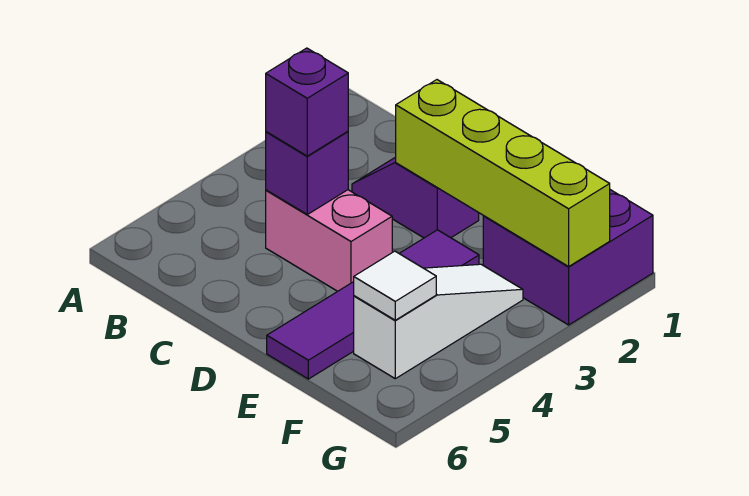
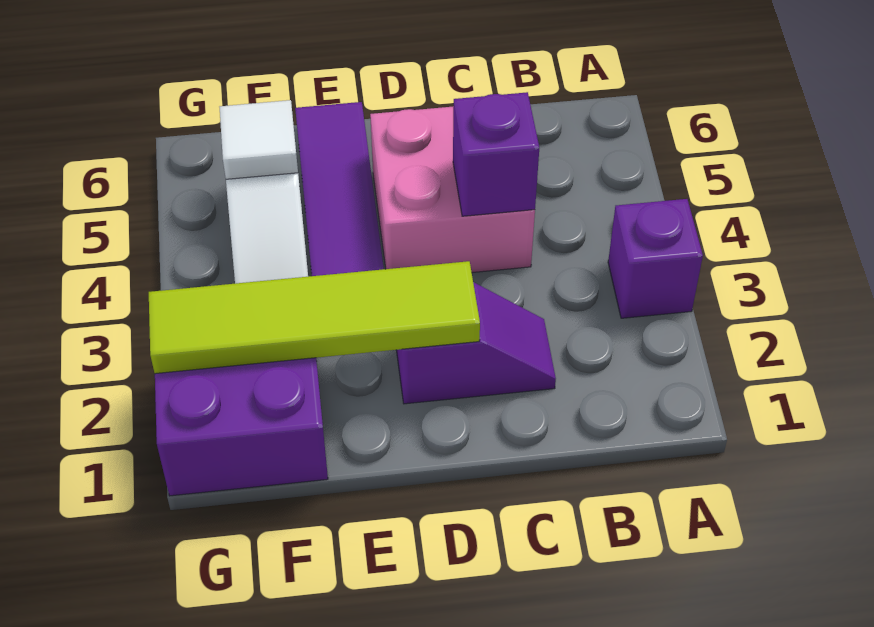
pink 1x2 brick [266,190,392,291] -> pink 2x2 brick [370,106,535,273]
purple 1x1 brick [266,48,348,156] -> purple 1x1 brick moved to [608,199,703,318]
lime 1x4 brick [396,80,610,266] -> lime 1x4 tile [149,261,480,374]

